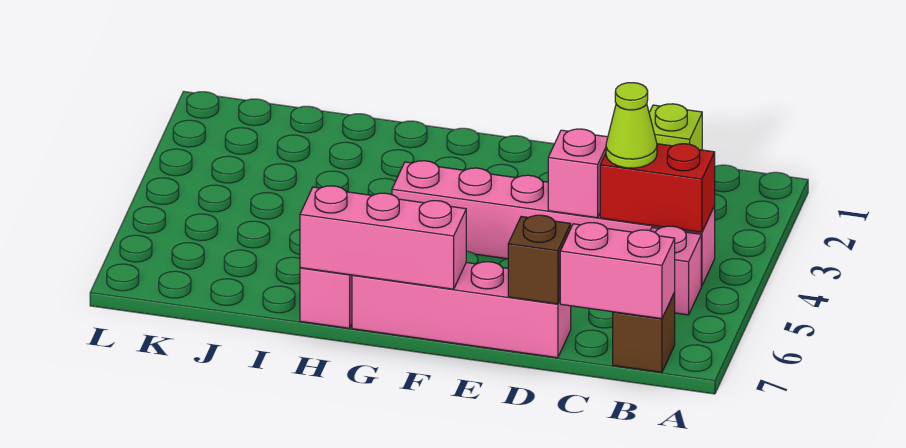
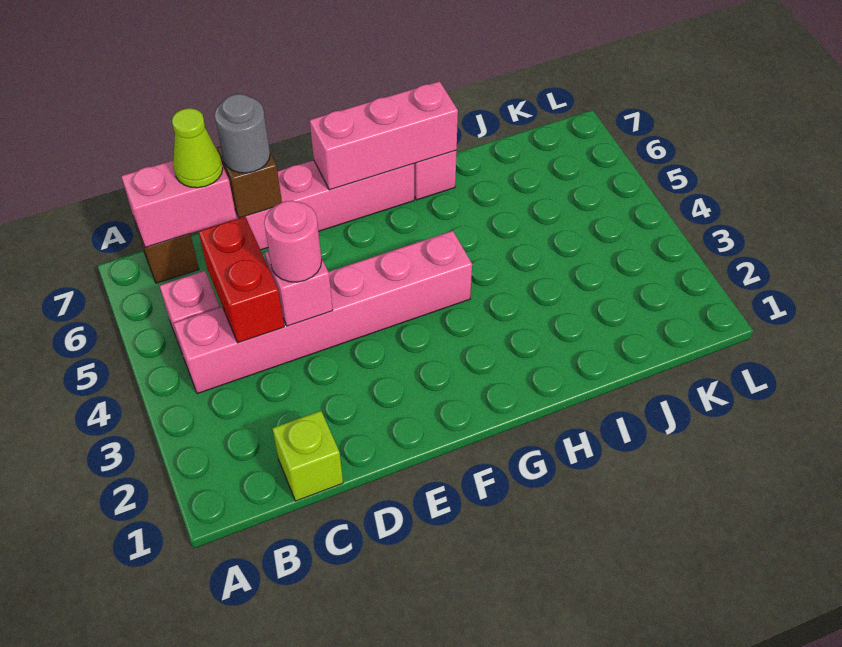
red 1x2 brick [600,144,715,232] -> red 1x2 brick turned to [198,216,284,343]
lime 1x1 cone [606,83,657,168] -> lime 1x1 cone moved to [172,108,223,188]
none -> pink 1x1 round brick [264,201,322,282]
none -> grey 1x1 round brick [215,94,270,173]

